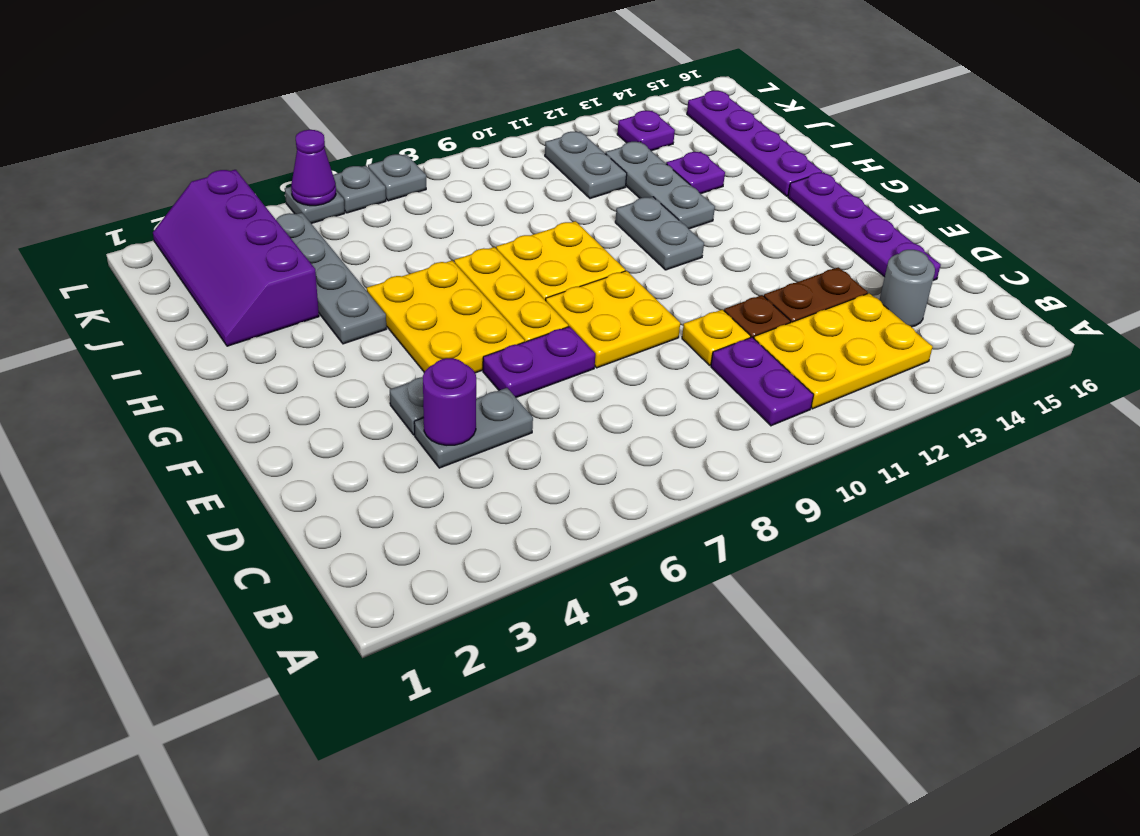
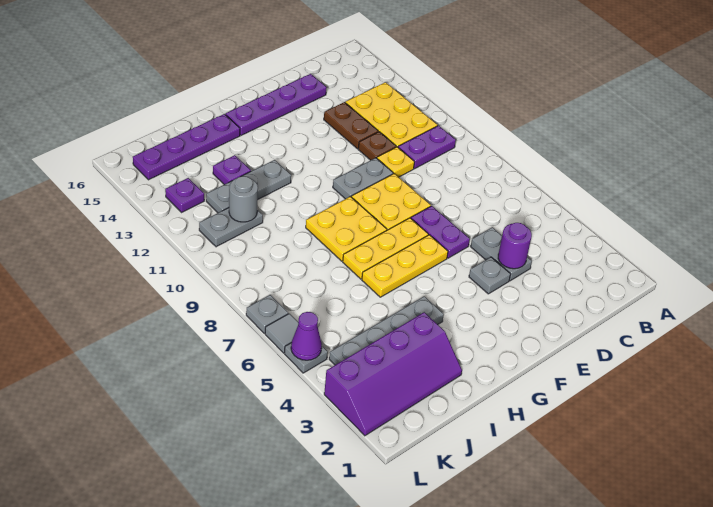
grey 1x1 round brick [880,250,935,327] -> grey 1x1 round brick moved to [229,176,258,222]
yellow 2x3 plate [367,261,525,373] -> yellow 1x3 plate [362,235,448,297]
grey 1x2 plate [615,197,704,270] -> grey 1x2 plate moved to [333,158,393,199]
grey 1x1 plate [333,166,386,213] -> grey 1x1 tile [265,313,298,353]

